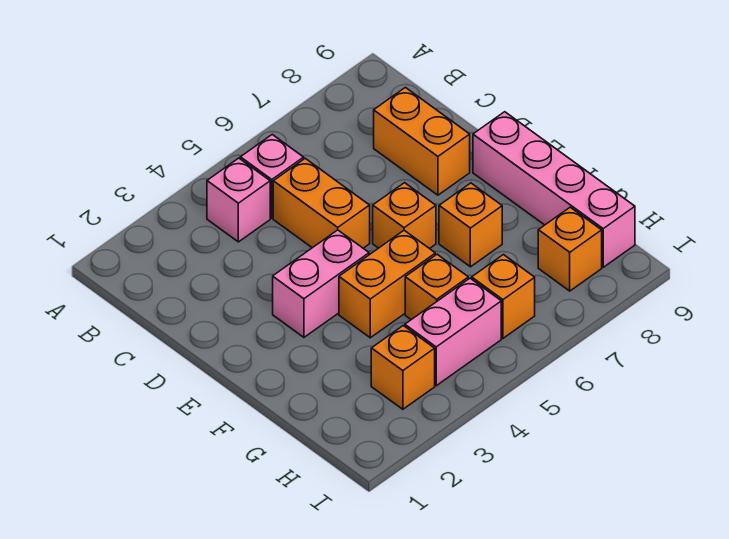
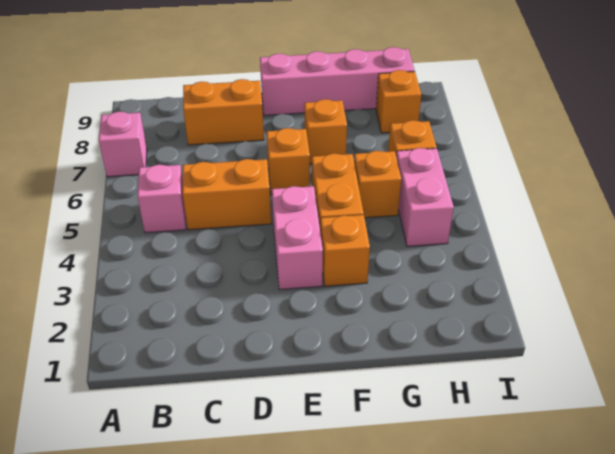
pink 1x1 brick [207,158,270,242] -> pink 1x1 brick moved to [99,112,147,177]
orange 1x1 brick [371,326,435,409] -> orange 1x1 brick moved to [320,215,370,286]

